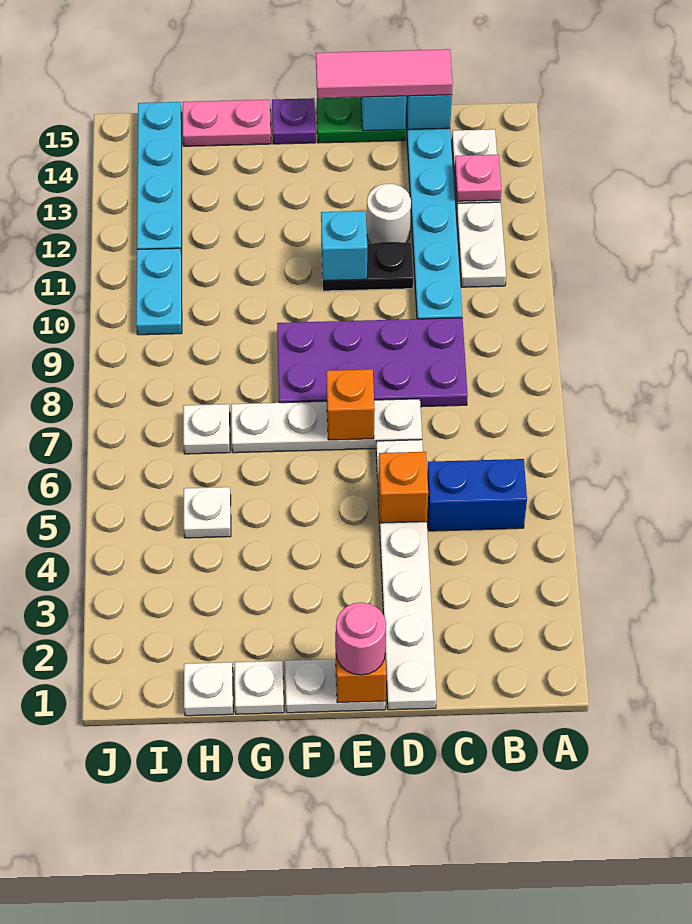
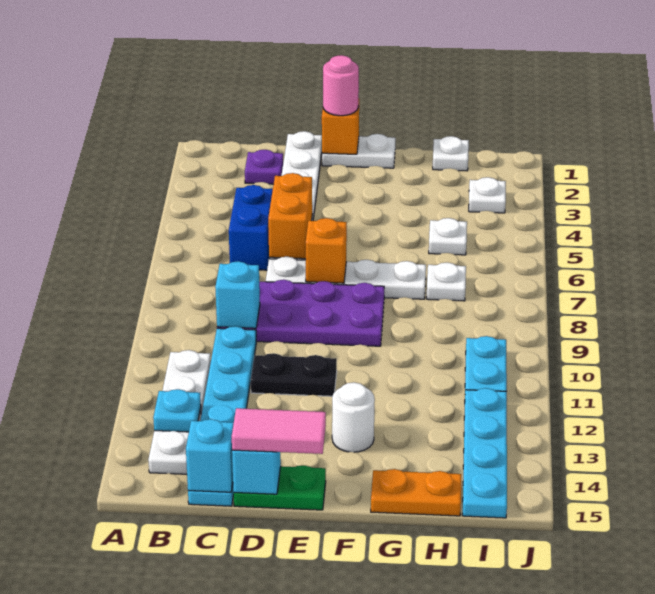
blue 1x2 brick [427,459,527,531] -> blue 1x2 brick turned to [229,185,273,270]
pink 1x1 plate [455,155,501,201] -> cyan 1x1 plate [153,389,201,432]
pink 1x3 tile [316,49,453,98] -> pink 1x2 tile [232,408,326,454]
orange 1x1 brick [378,452,428,523] -> orange 1x2 brick [268,173,312,259]
white 1x1 round brick [367,183,411,243] -> white 1x1 round brick moved to [332,382,375,452]
cyan 1x1 brick [321,211,367,281] -> cyan 1x1 brick moved to [215,261,260,328]
purple 1x1 plate [272,98,316,144] -> purple 1x1 plate moved to [245,150,283,184]
white 1x1 plate [234,661,284,714] -> white 1x1 plate moved to [469,177,506,213]
pink 1x2 plate [183,100,271,146] -> orange 1x2 plate [371,469,461,516]

